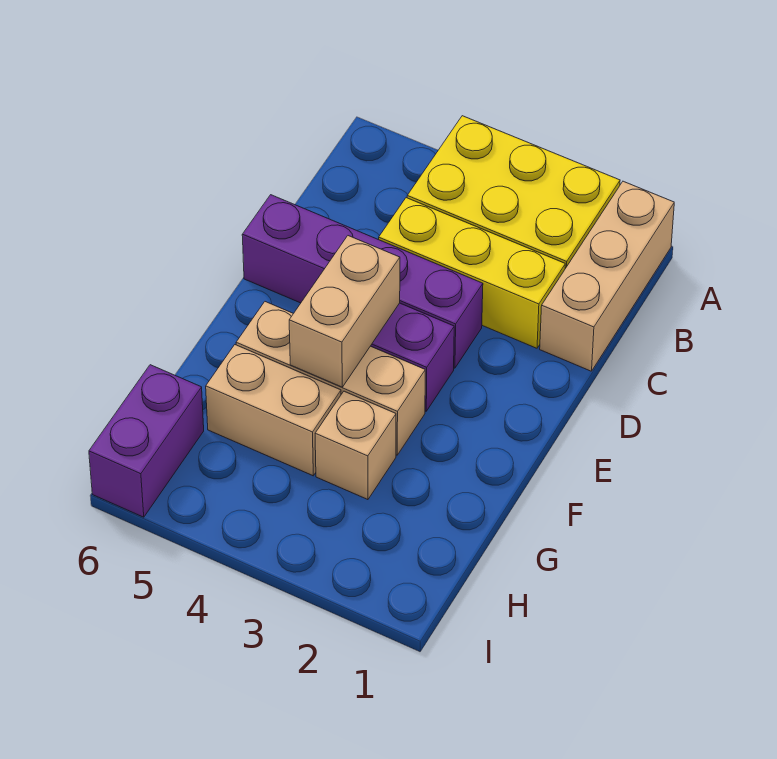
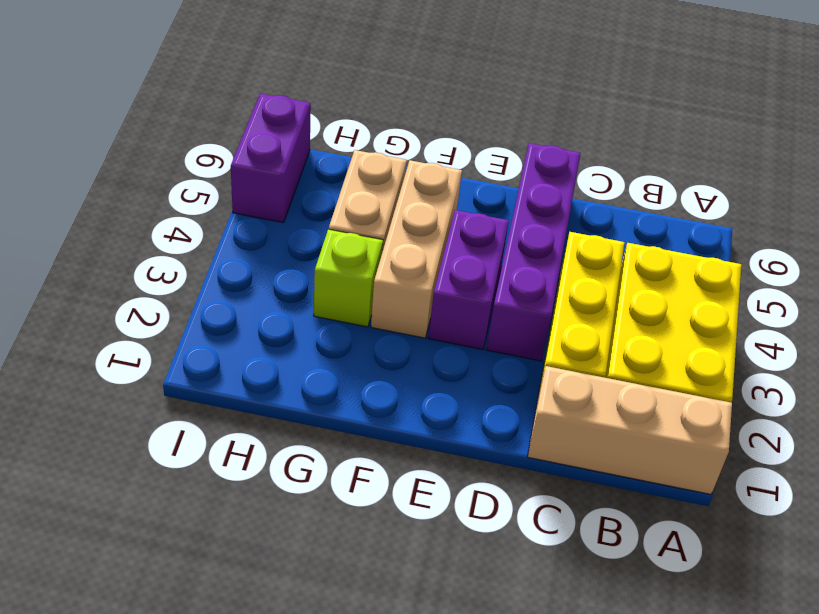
tan 1x2 brick [289,236,400,387] -> none
tan 1x1 brick [315,391,396,500] -> lime 1x1 brick [314,229,383,327]
purple 1x2 brick [89,365,204,517] -> purple 1x2 brick turned to [231,94,311,223]

